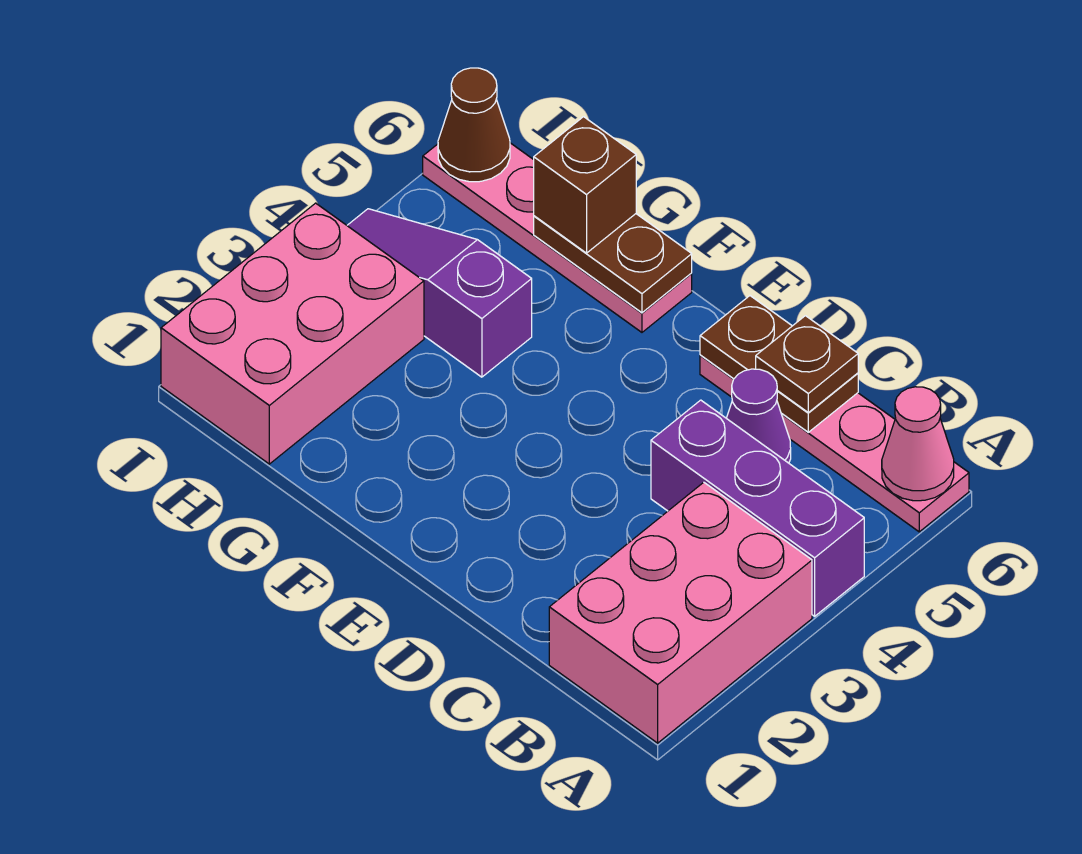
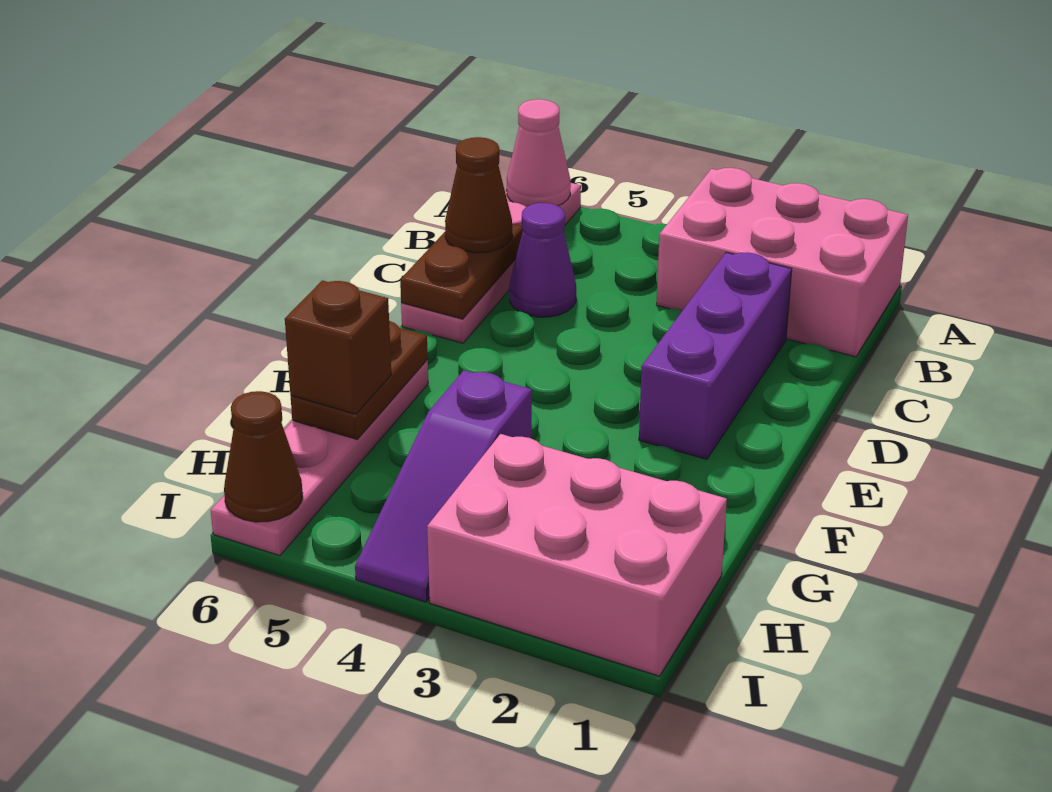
purple 1x3 brick [651,400,864,616] -> purple 1x3 brick moved to [639,252,792,459]
brown 1x1 plate [756,316,858,412] -> brown 1x1 cone [445,137,512,253]

